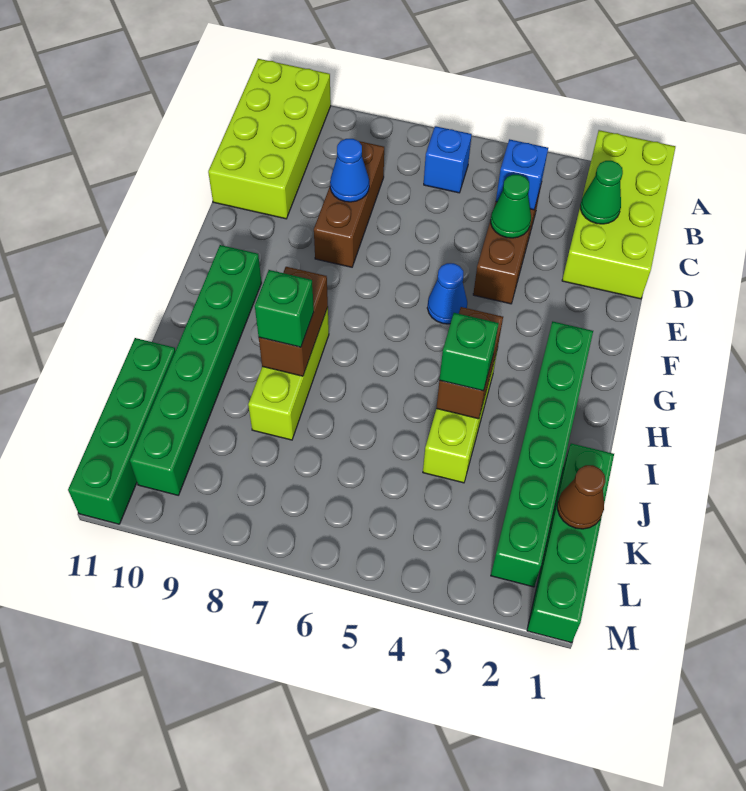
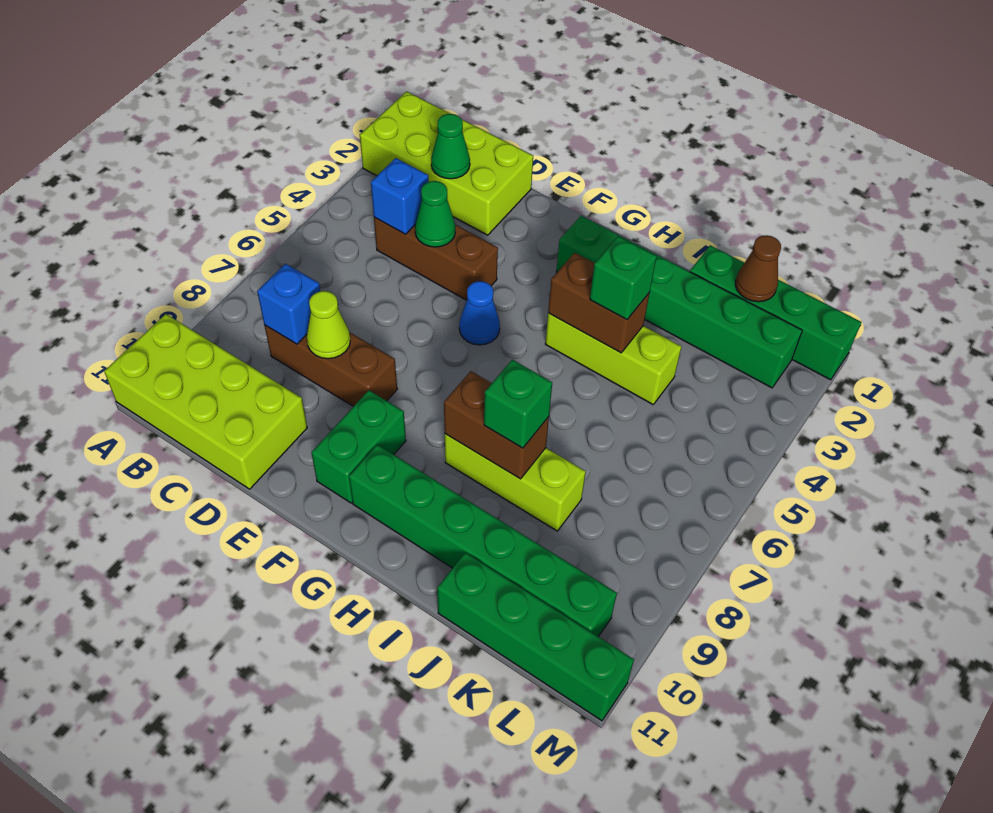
blue 1x1 brick [424,126,472,193] -> blue 1x1 brick moved to [257,264,320,344]
blue 1x1 cone [330,139,369,202] -> lime 1x1 cone [307,291,350,359]
none -> green 1x2 brick [311,390,406,503]

